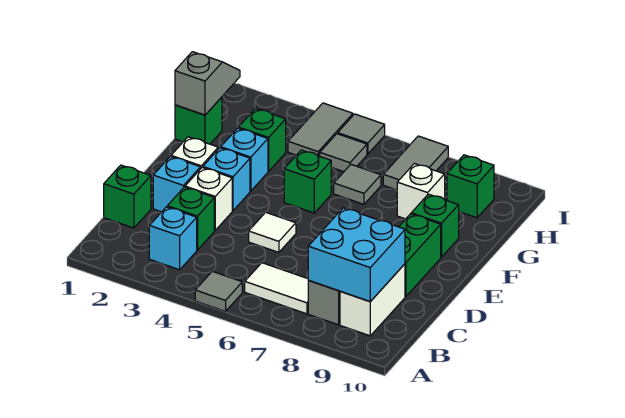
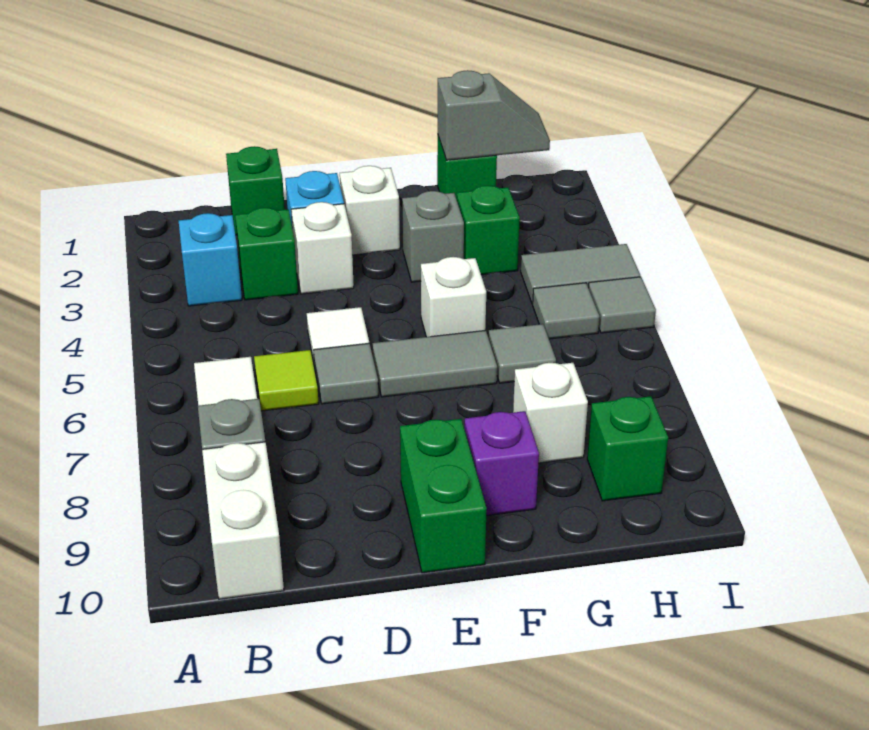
grey 1x1 tile [195,271,242,311] -> grey 1x1 tile moved to [314,343,379,404]
cyan 2x2 brick [308,208,405,302] -> none
white 1x2 brick [340,264,405,336] -> white 1x2 brick turned to [202,442,284,599]
none -> lime 1x1 tile [254,350,319,411]
green 1x2 brick [399,214,441,296] -> green 1x2 brick turned to [400,419,487,573]
cyan 1x1 brick [203,148,250,211] -> none
cyan 1x1 brick [221,128,268,191] -> grey 1x1 brick [402,191,464,282]
green 1x1 brick [284,150,331,213] -> white 1x1 brick [421,257,486,337]
green 1x1 brick [411,194,459,257] -> purple 1x1 brick [464,411,539,516]
grey 1x2 tile [383,136,448,190] -> grey 1x2 tile moved to [373,330,497,397]

